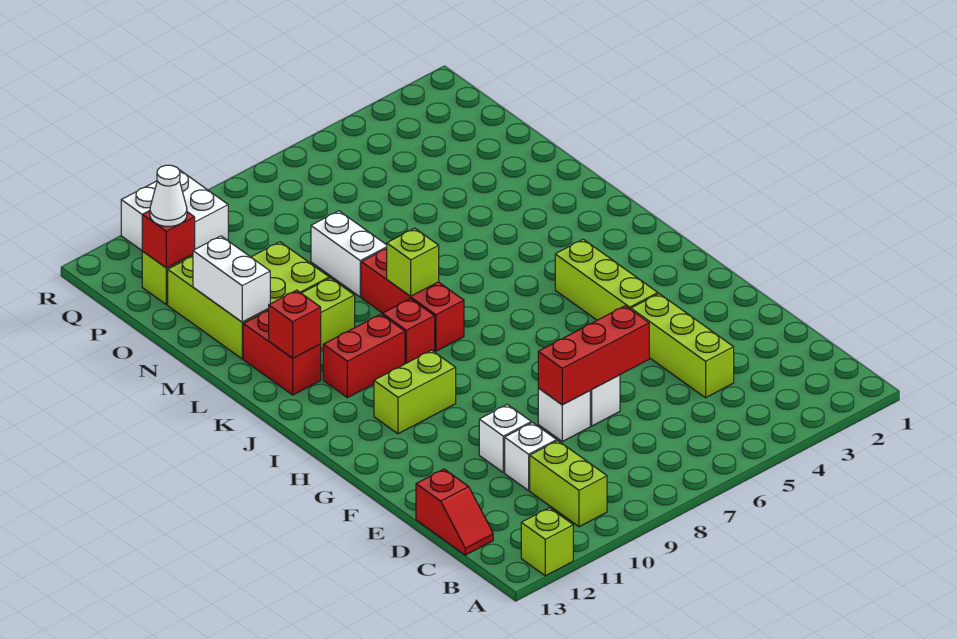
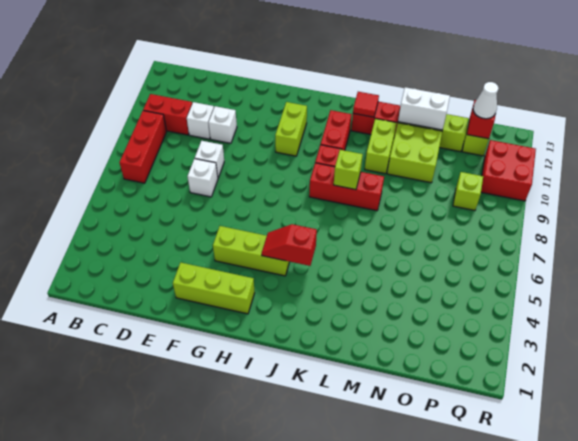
lime 1x1 brick [521,508,573,576] -> lime 1x1 brick moved to [453,172,483,210]
lime 1x2 brick [530,441,607,527] -> red 1x2 brick [143,94,192,135]
red 1x2 slope [416,469,493,555] -> red 1x2 slope moved to [262,224,317,266]
lime 1x3 brick [631,294,734,398] -> lime 1x3 brick moved to [173,262,255,314]
red 1x3 brick [538,306,649,405] -> red 1x3 brick moved to [120,111,167,183]
red 1x1 brick [269,290,321,358] -> red 1x1 tile [353,92,379,117]
white 1x2 brick [311,211,387,297] -> none
white 2x2 brick [121,170,228,250] -> red 2x2 brick [481,140,536,201]

